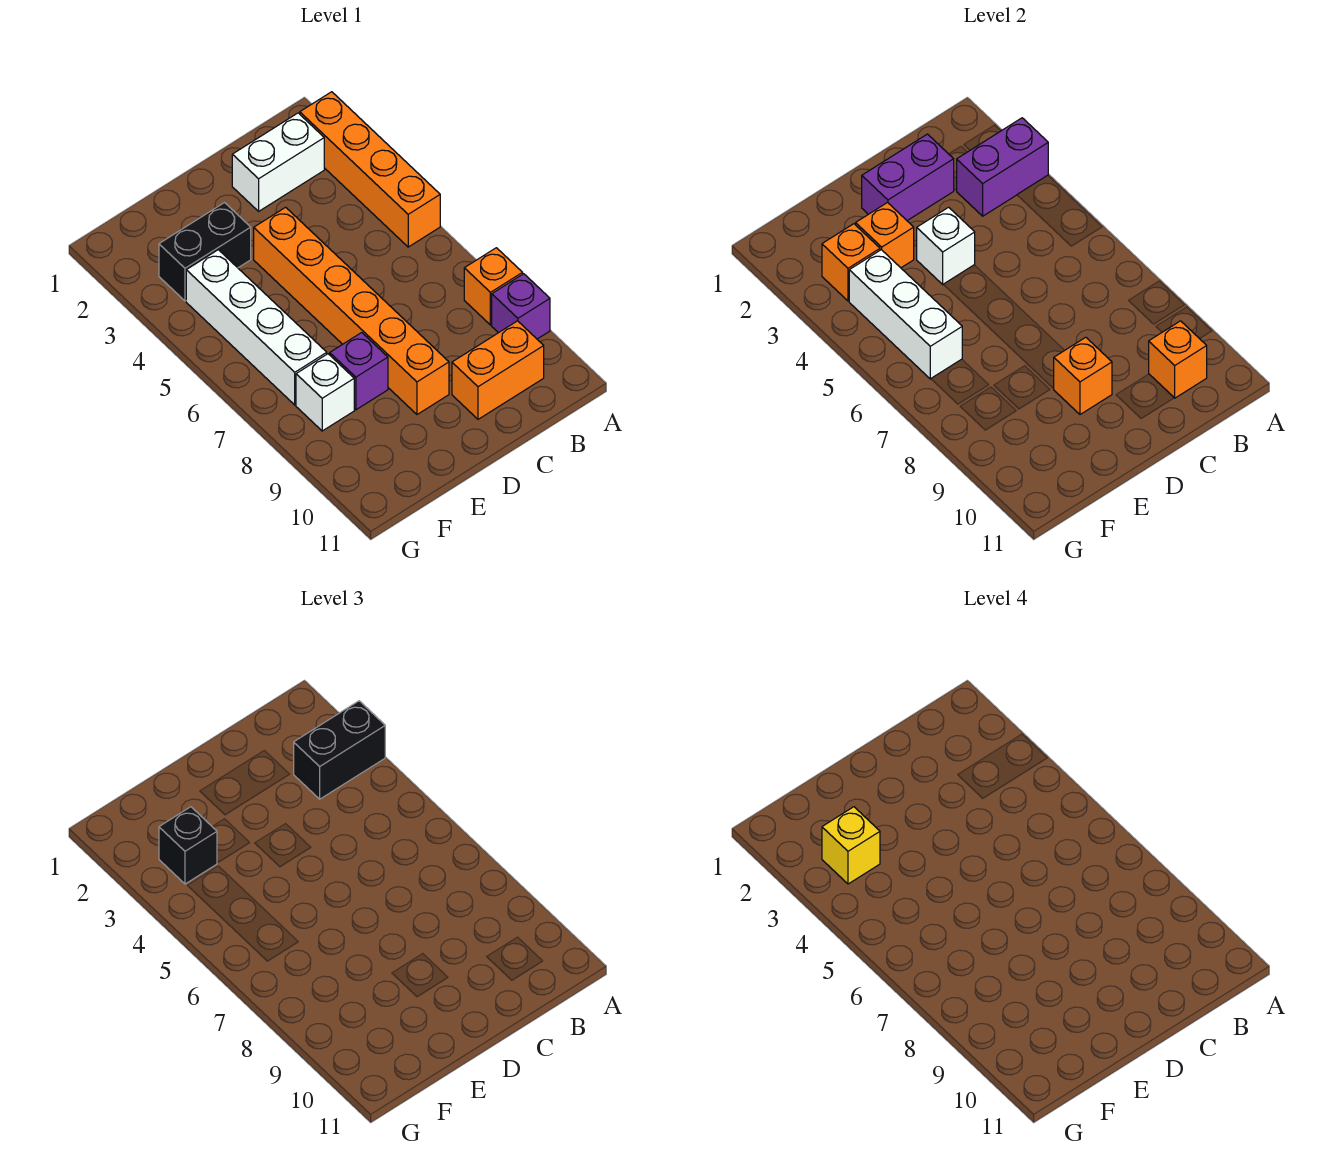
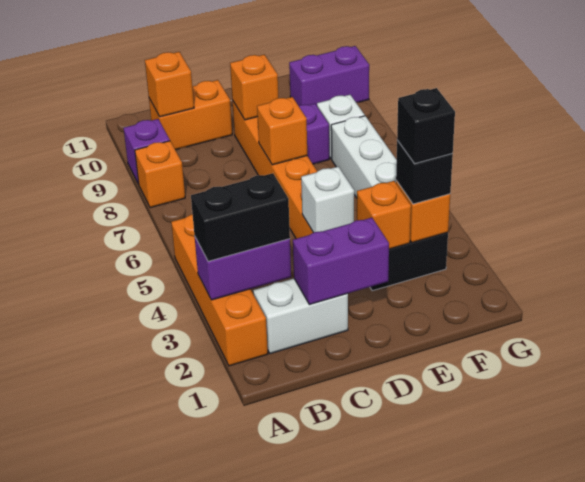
none -> orange 1x1 brick [257,97,307,165]
yellow 1x1 brick [822,807,880,884] -> black 1x1 brick [397,88,455,164]
white 1x3 brick [849,250,962,379] -> none
none -> purple 1x2 brick [289,46,369,106]

